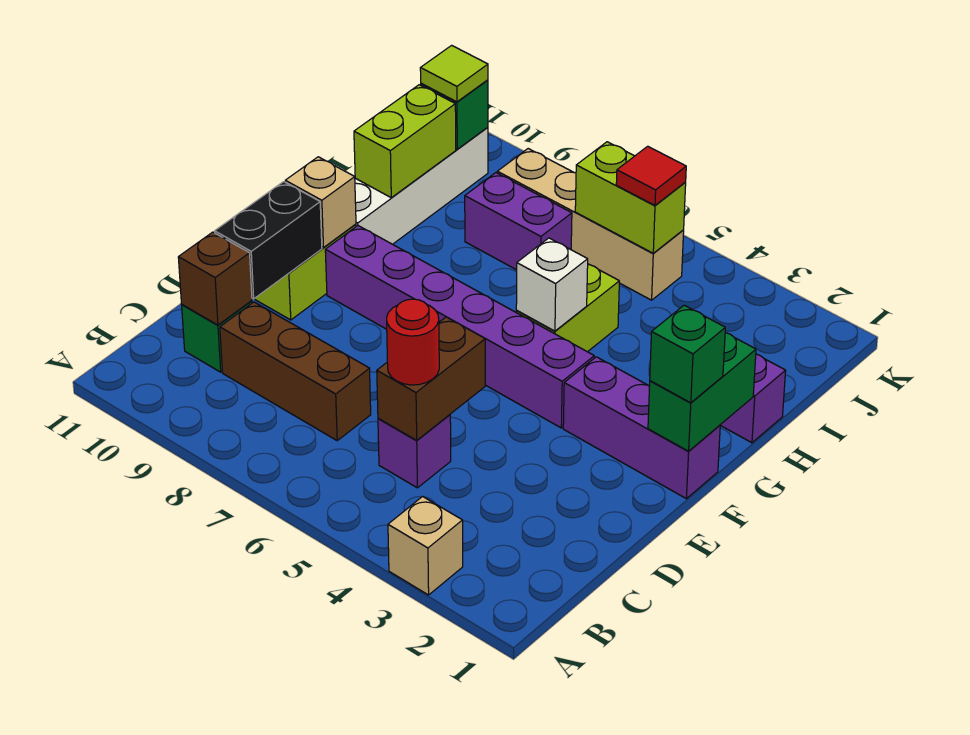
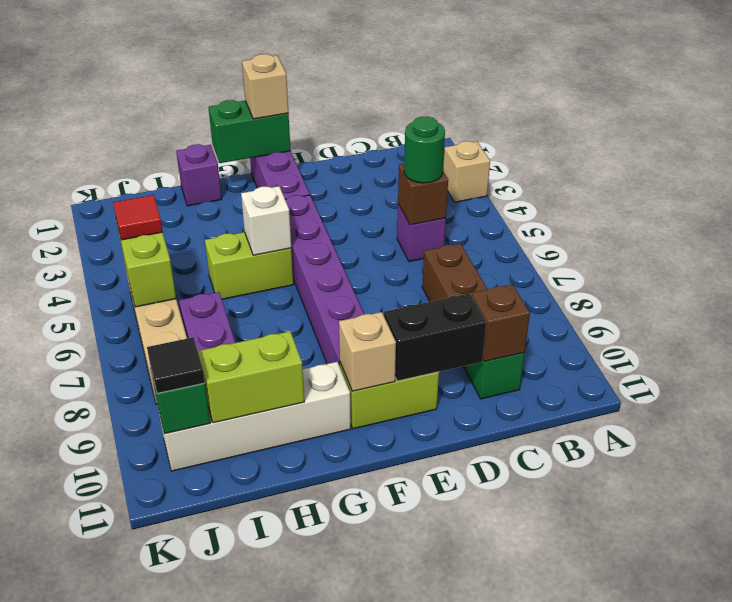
brown 1x2 brick [377,317,485,440] -> brown 1x1 brick [398,164,448,225]
red 1x1 round brick [387,299,439,385] -> green 1x1 round brick [404,117,445,183]
green 1x1 brick [650,305,725,403] -> tan 1x1 brick [242,54,288,119]
lime 1x1 tile [420,45,488,102] -> black 1x1 tile [147,337,205,393]

